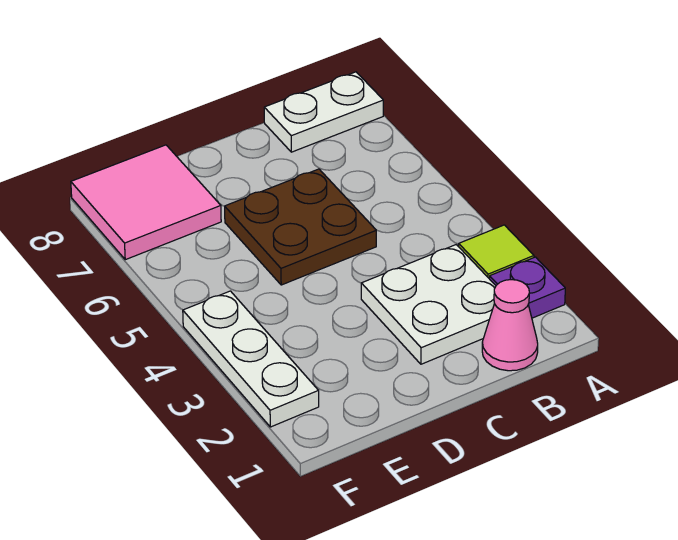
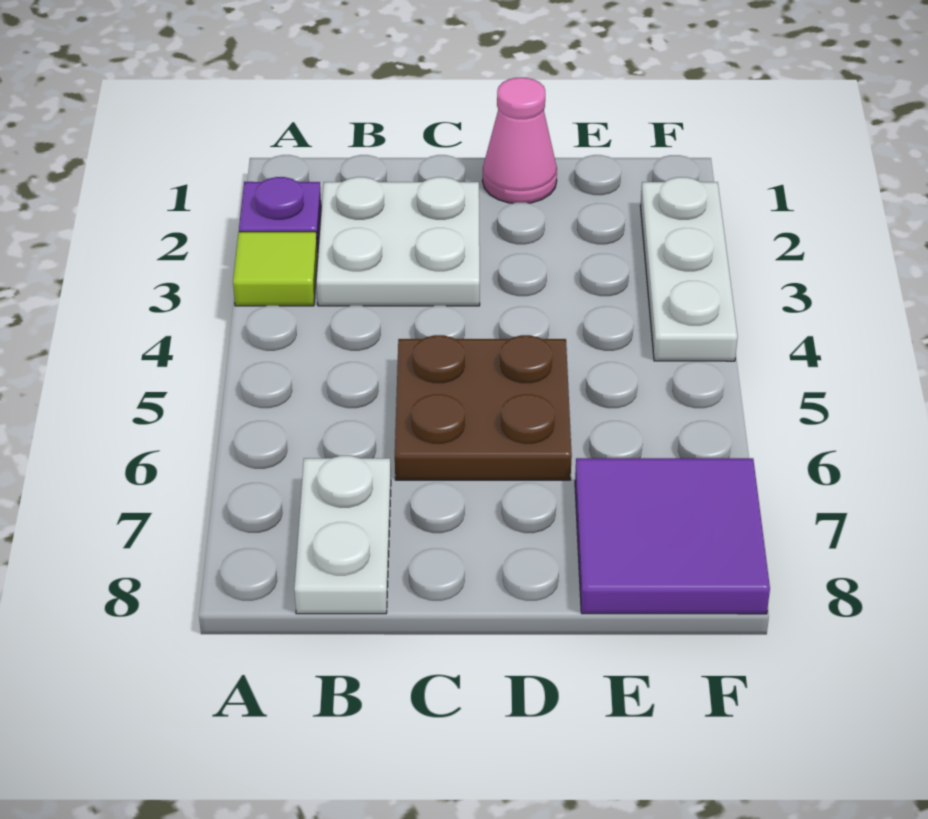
white 1x2 plate [264,72,383,152] -> white 1x2 plate turned to [294,456,391,614]
pink 1x1 cone [482,280,538,371] -> pink 1x1 cone moved to [482,78,557,203]
pink 2x2 tile [71,145,221,260] -> purple 2x2 tile [575,458,770,614]

